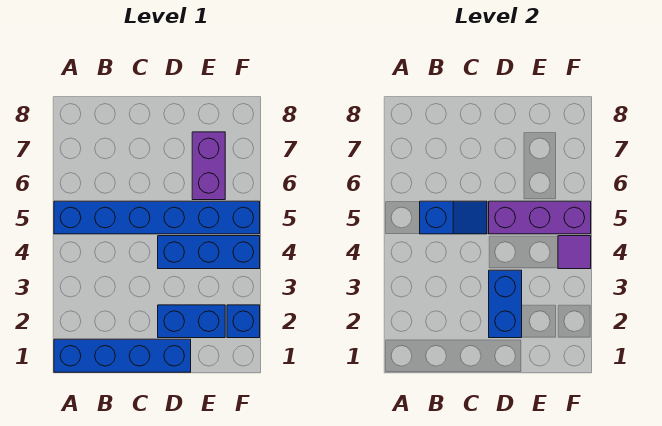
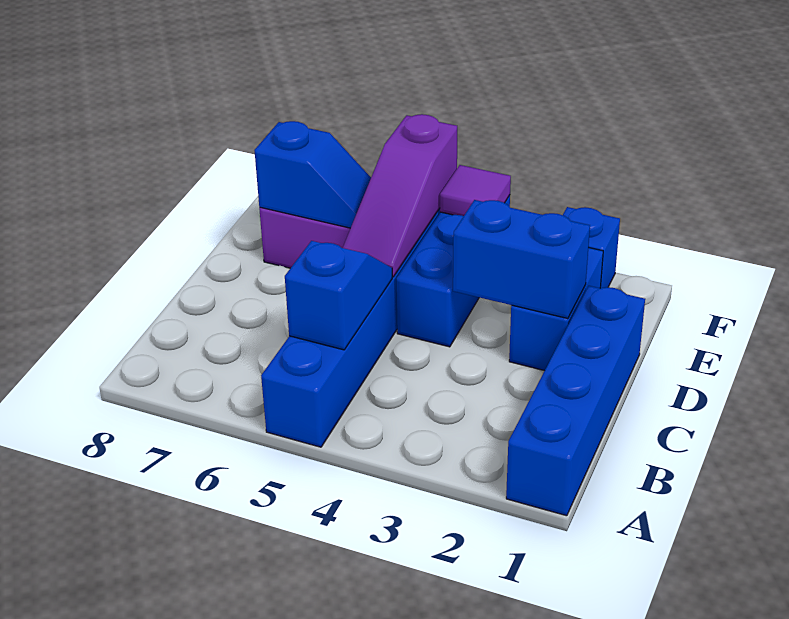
purple 1x3 brick [489,201,591,234] -> purple 1x3 slope [343,114,457,277]
none -> blue 1x2 slope [254,121,371,228]

